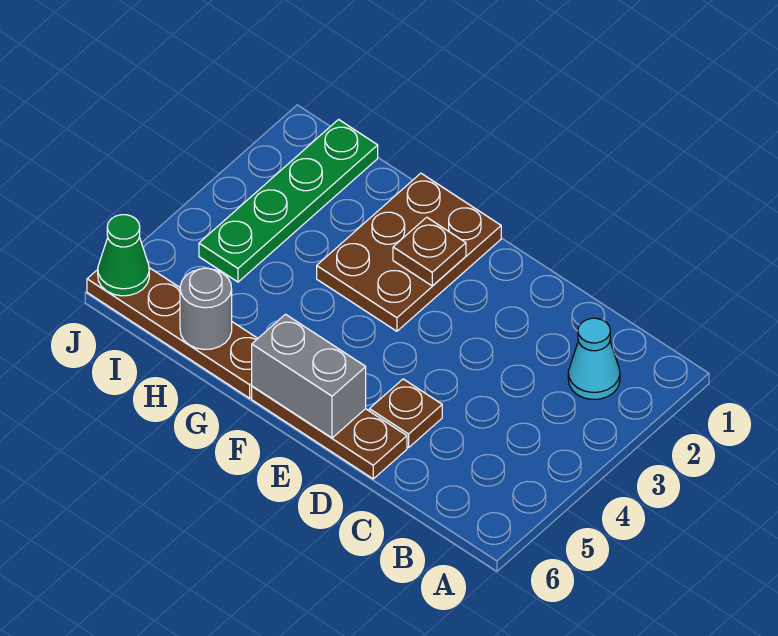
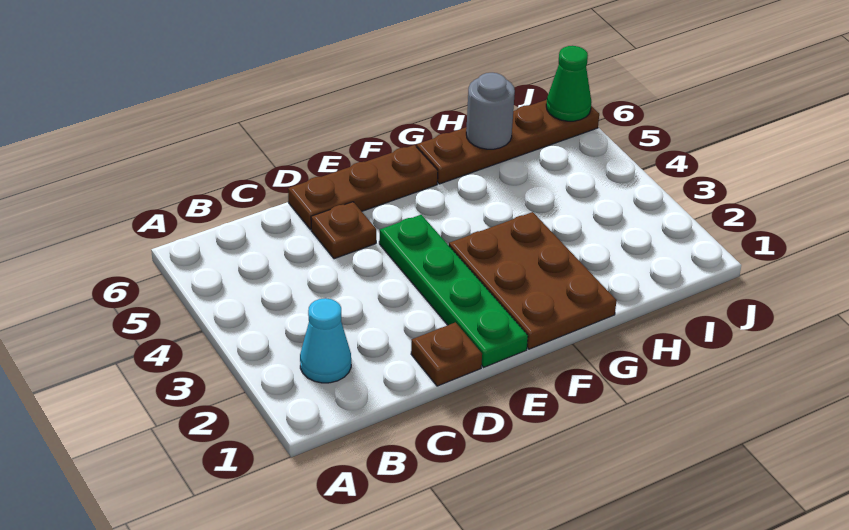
grey 1x2 brick [252,314,366,438] -> none
brown 1x1 plate [393,217,466,286] -> brown 1x1 plate moved to [411,322,482,386]
green 1x4 plate [199,120,378,282] -> green 1x4 plate moved to [379,215,528,367]

